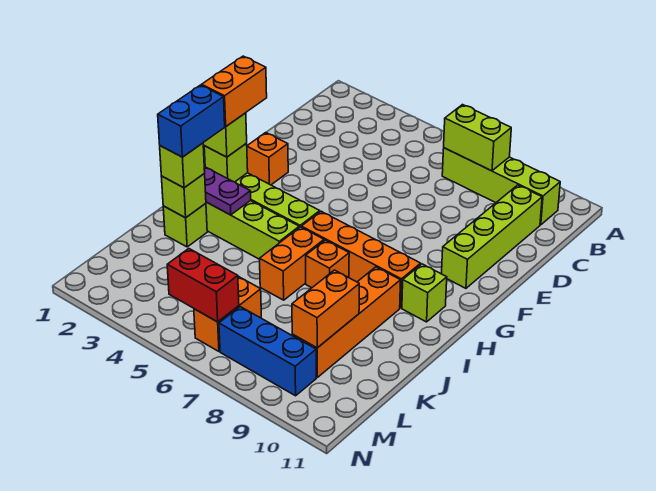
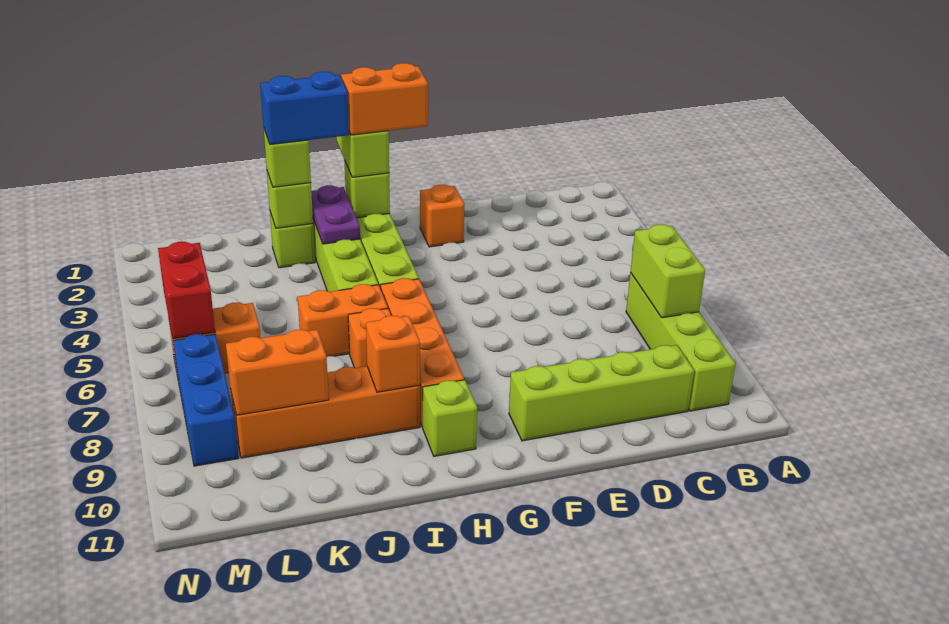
none -> orange 1x1 brick [366,316,420,392]

